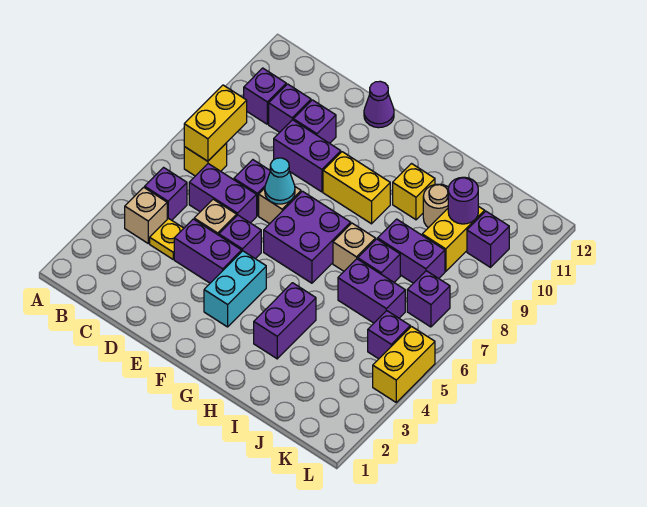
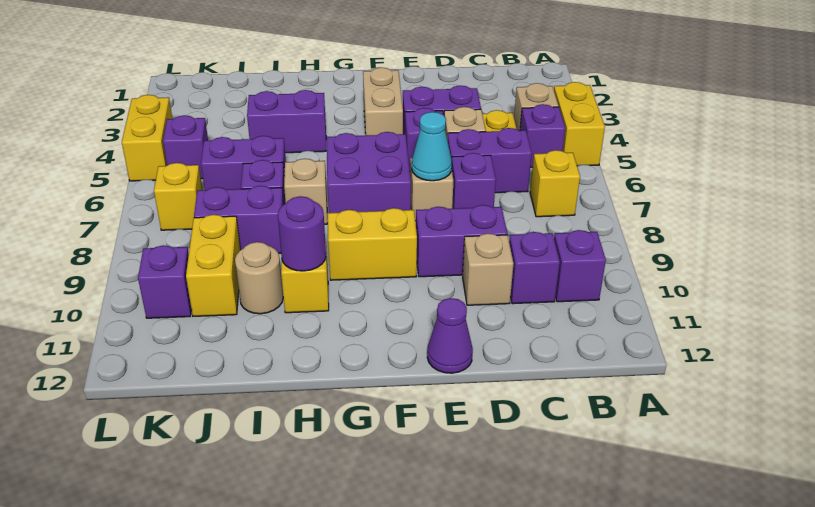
yellow 1x2 brick [184,85,247,161] -> yellow 1x2 brick moved to [554,82,605,166]
purple 1x1 brick [293,100,336,143] -> tan 1x1 brick [463,233,514,305]
cyan 1x2 brick [204,251,266,327] -> tan 1x2 brick [363,67,403,135]
purple 1x2 brick [254,283,316,359] -> purple 1x2 brick turned to [247,90,326,153]
purple 1x1 round brick [448,177,478,224] -> purple 1x1 round brick moved to [278,196,326,271]
purple 1x1 brick [407,271,450,327] -> yellow 1x1 brick [154,163,202,230]

